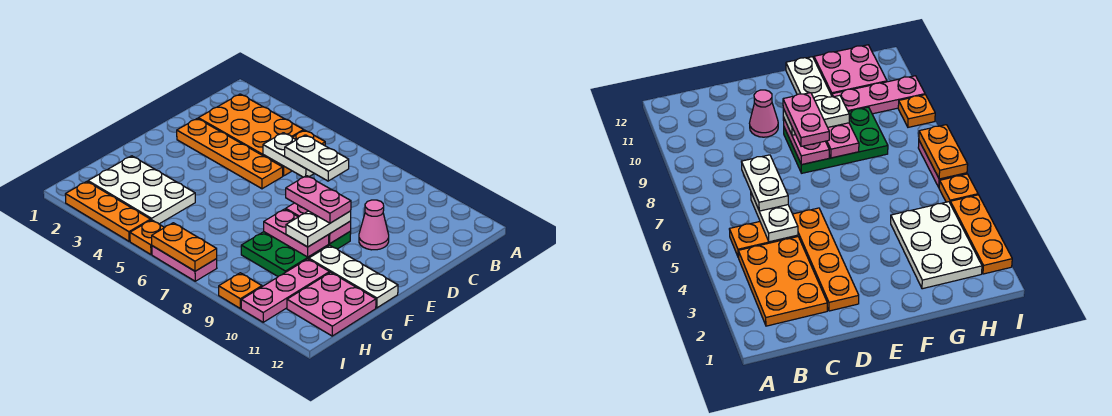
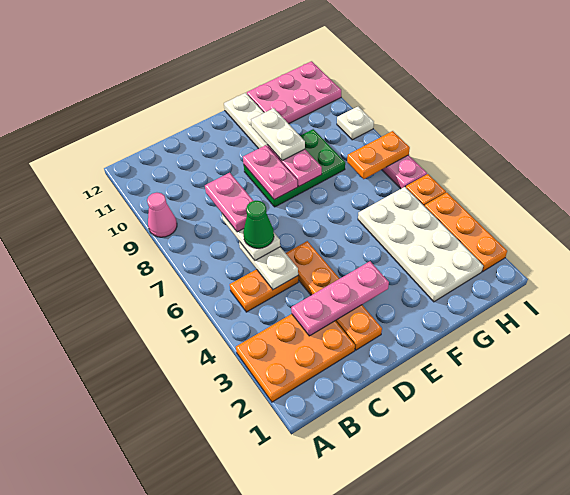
orange 2x3 plate [198,94,304,155] -> orange 2x3 plate turned to [236,314,355,402]
none -> green 1x1 cone [243,201,274,248]
pink 1x1 cone [359,200,389,250] -> pink 1x1 cone moved to [147,193,177,237]
pink 1x2 plate [286,176,351,223] -> pink 1x2 plate moved to [205,173,253,232]
white 1x2 plate [286,211,351,247] -> white 1x2 plate turned to [251,108,305,161]
white 2x3 plate [88,156,195,224] -> white 2x4 plate [358,187,483,302]
pink 1x3 plate [241,259,330,322] -> pink 1x3 plate moved to [291,261,389,336]
pink 2x2 plate [287,272,376,336] -> pink 2x3 plate [247,61,341,124]
orange 1x2 plate [152,223,217,271] -> orange 1x2 plate turned to [347,131,410,179]
orange 1x1 plate [219,273,262,308] -> white 1x1 plate [337,107,374,140]

